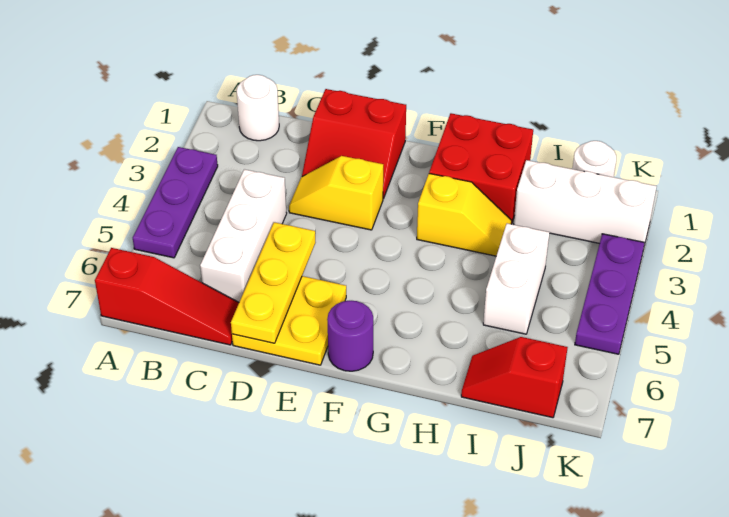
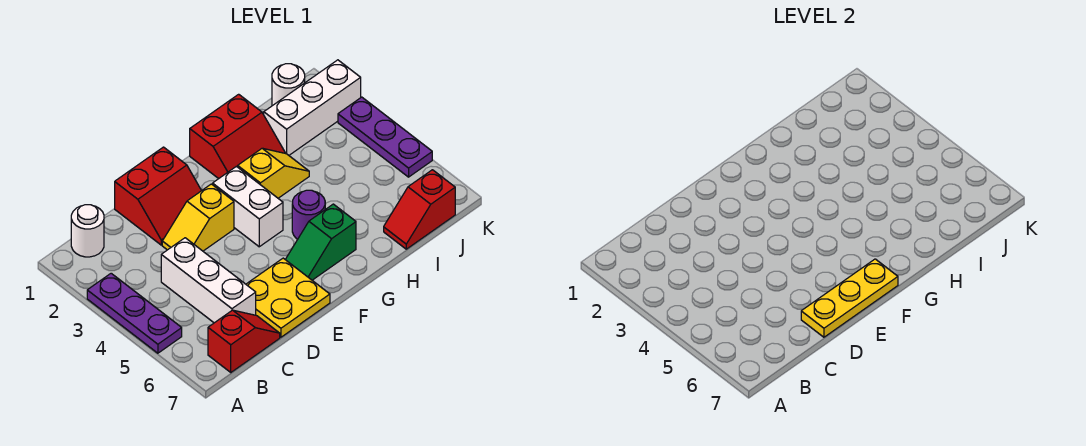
red 1x3 slope [95,248,239,345] -> red 1x2 slope [208,310,280,372]
yellow 1x3 plate [231,222,315,343] -> yellow 1x3 plate turned to [801,259,898,337]
none -> green 1x2 slope [285,204,356,280]
purple 1x1 round brick [327,301,373,371] -> purple 1x1 round brick moved to [292,190,325,239]
red 2x2 brick [429,113,533,224] -> red 2x2 slope [190,94,285,179]
white 1x2 brick [483,223,550,334] -> white 1x2 brick moved to [213,166,283,247]

